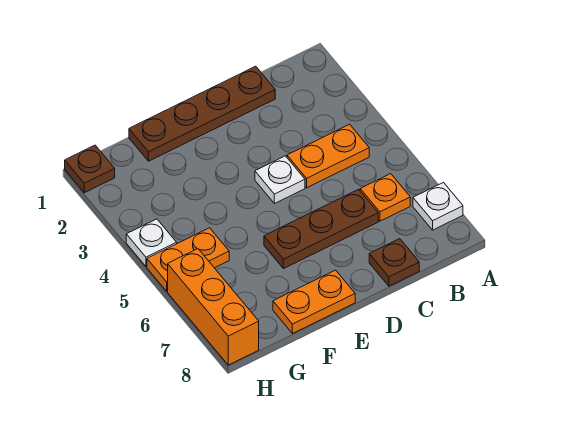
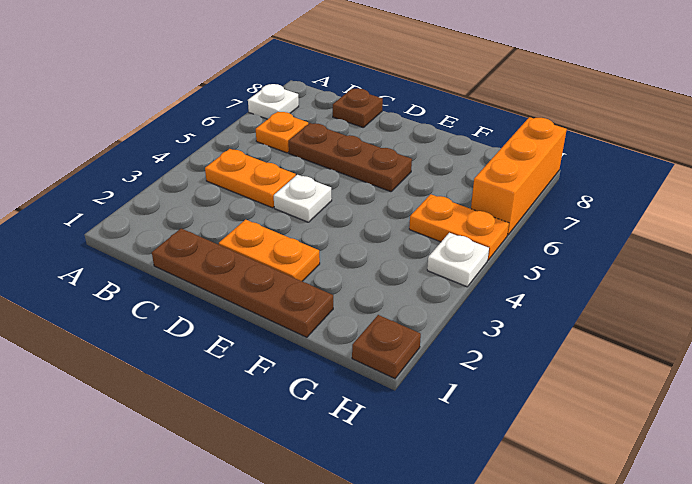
orange 1x2 plate [273,270,355,334] -> orange 1x2 plate moved to [219,220,320,281]

